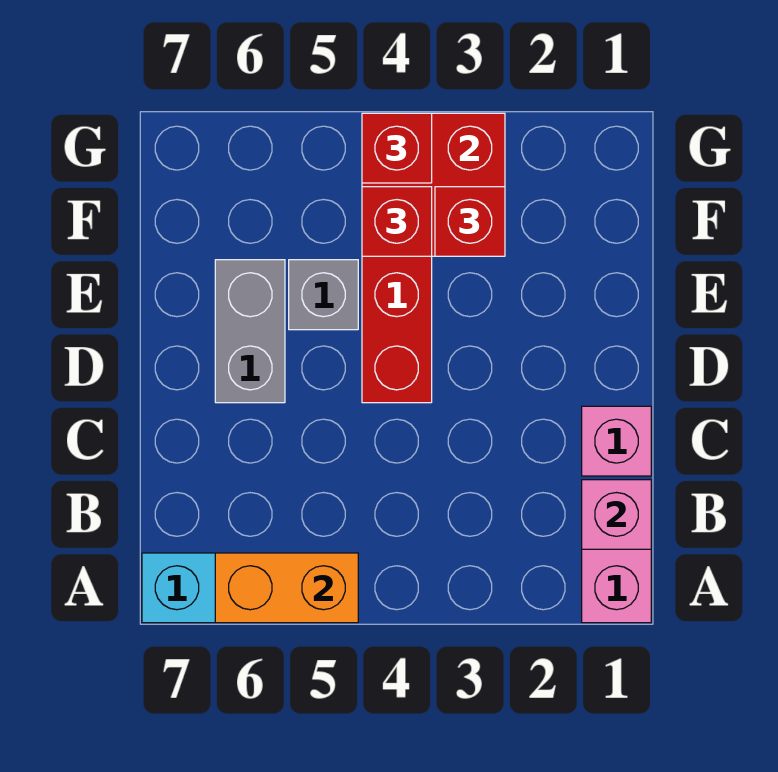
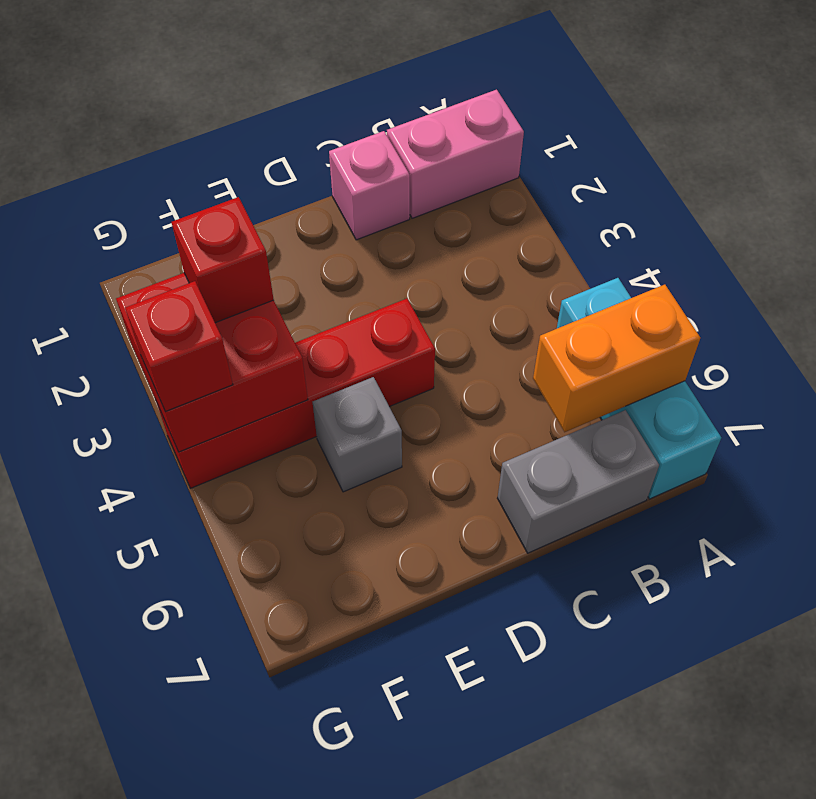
orange 1x2 brick [215,553,358,623] -> orange 1x2 brick turned to [533,285,700,432]
pink 1x1 brick [582,480,651,549] -> none
grey 1x2 brick [215,260,285,403] -> grey 1x2 brick moved to [497,410,659,553]
red 1x1 brick [362,187,432,256] -> none

